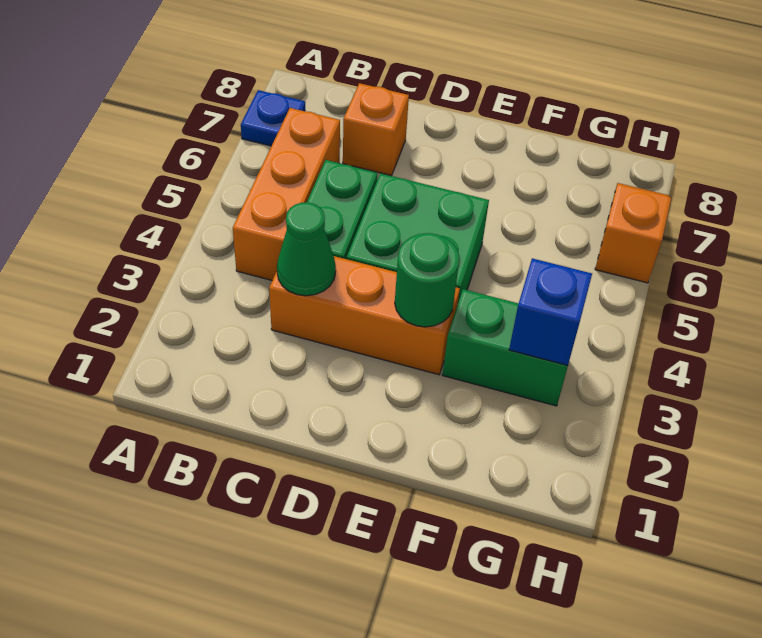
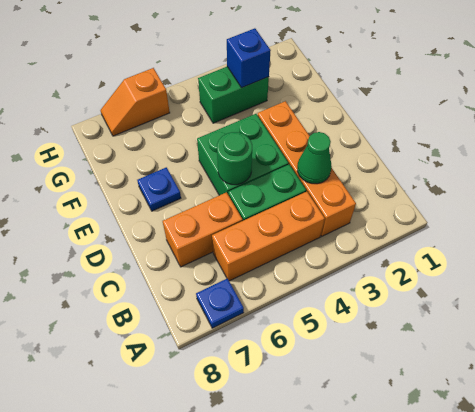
orange 1x3 brick [269,256,460,375] -> orange 1x4 brick [258,101,356,236]
orange 1x1 brick [343,83,409,176] -> orange 1x2 brick [163,192,243,267]
green 1x1 round brick [395,233,460,327] -> green 1x1 round brick moved to [217,132,252,185]
none -> blue 1x1 plate [137,167,181,211]
green 1x2 brick [442,289,568,406] -> green 1x2 brick turned to [198,67,269,123]

